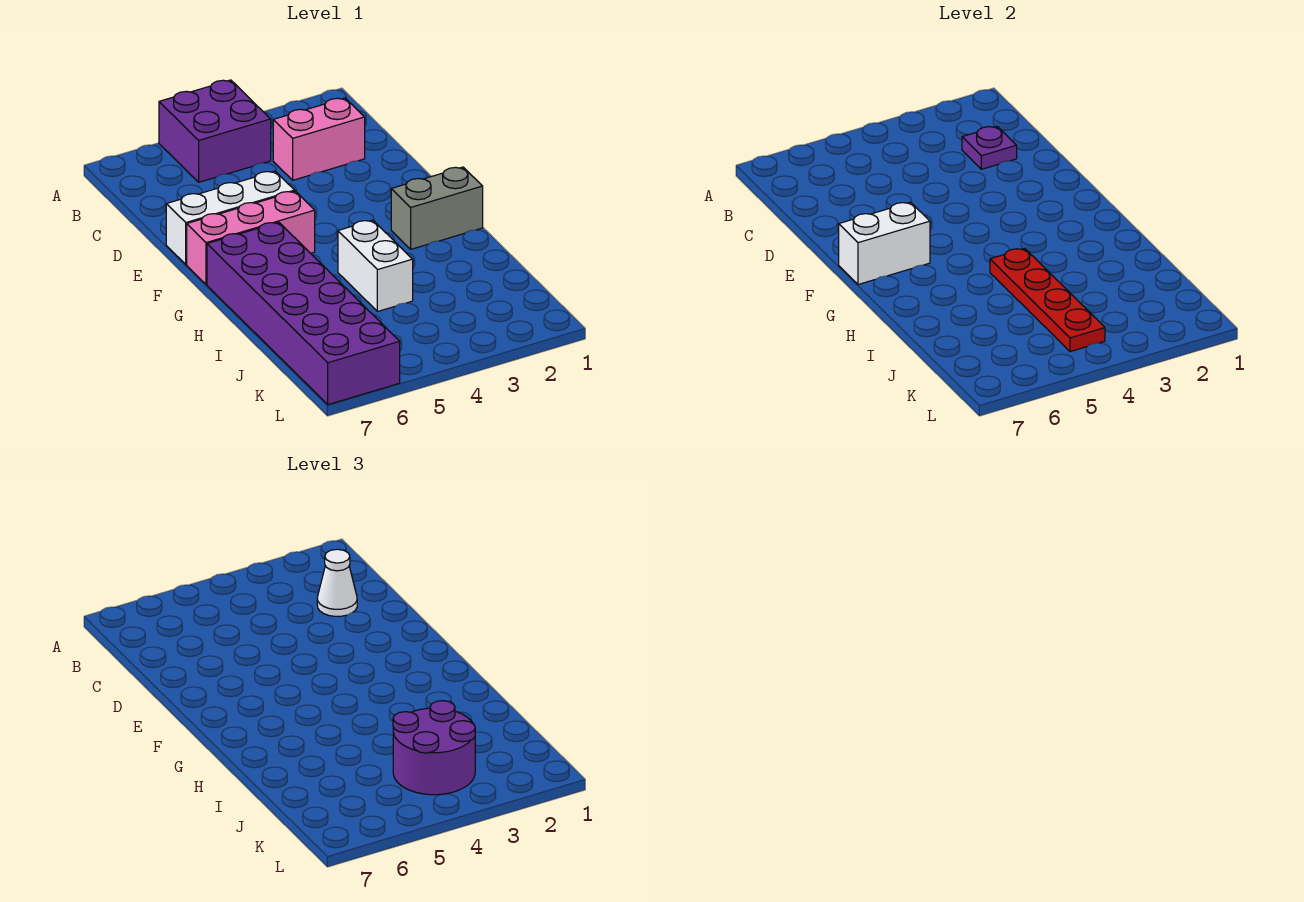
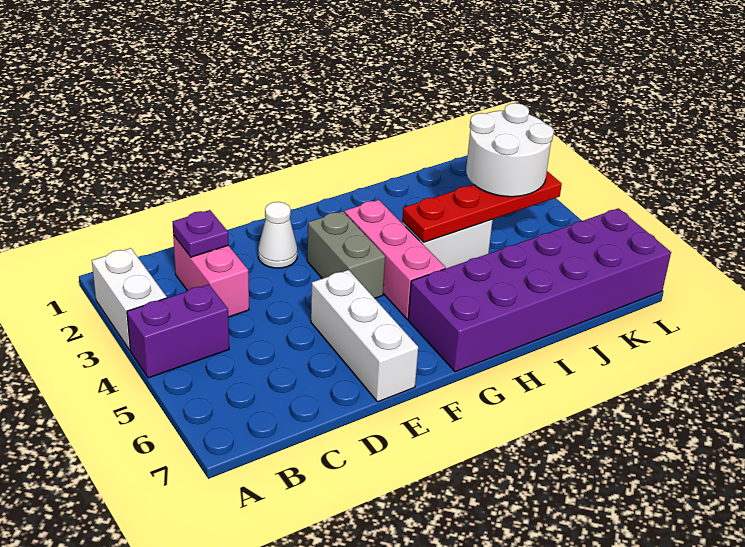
purple 2x2 brick [159,80,271,182] -> purple 1x2 brick [127,284,229,378]
white 1x1 cone [317,549,357,616] -> white 1x1 cone moved to [258,202,297,268]
pink 1x3 brick [187,191,315,285] -> pink 1x3 brick moved to [345,200,446,319]
white 1x2 brick [839,202,930,285] -> white 1x2 brick moved to [92,248,167,350]
grey 1x2 brick [391,167,483,249] -> grey 1x2 brick moved to [307,211,385,298]
purple 2x2 round brick [393,701,475,795] -> white 2x2 round brick [466,103,554,197]

